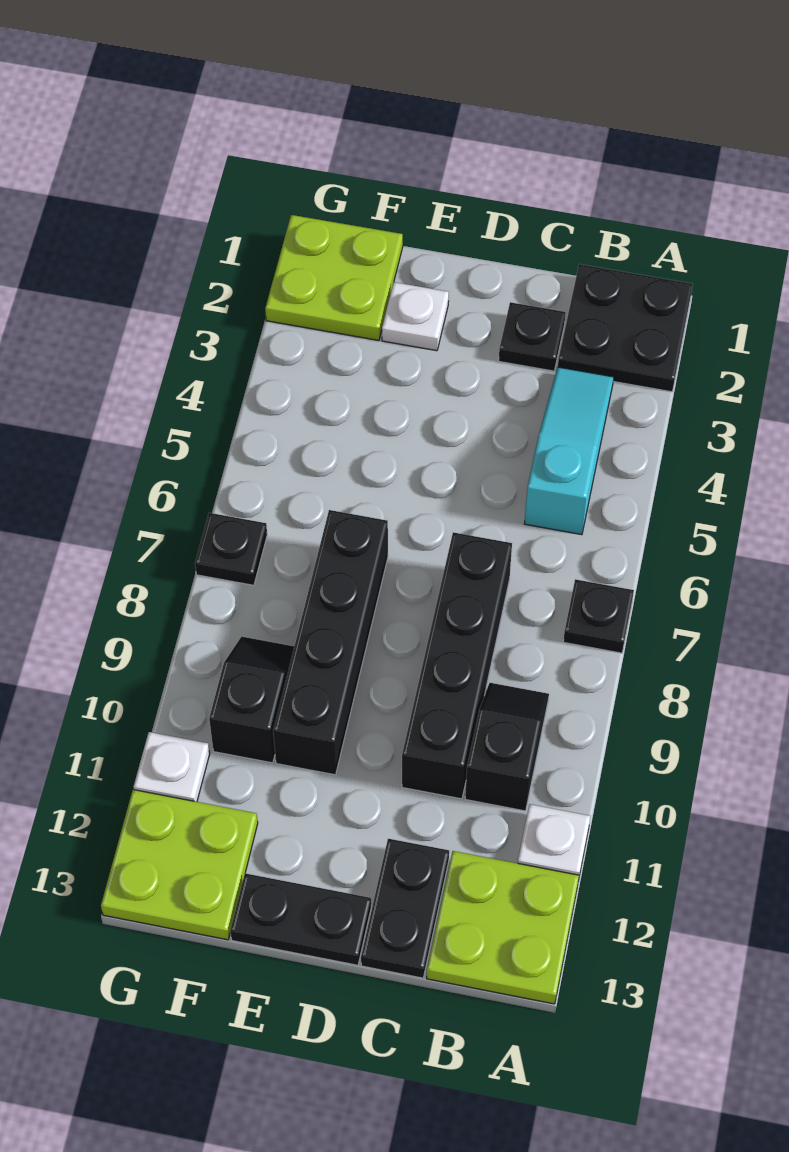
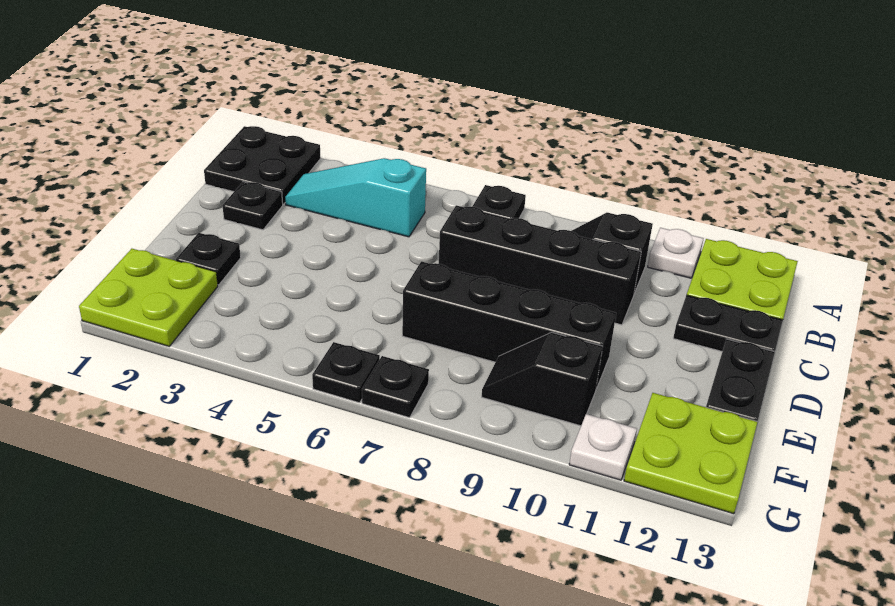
white 1x1 plate [382,282,449,351] -> black 1x1 plate [176,233,241,285]
none -> black 1x1 plate [312,342,380,403]

